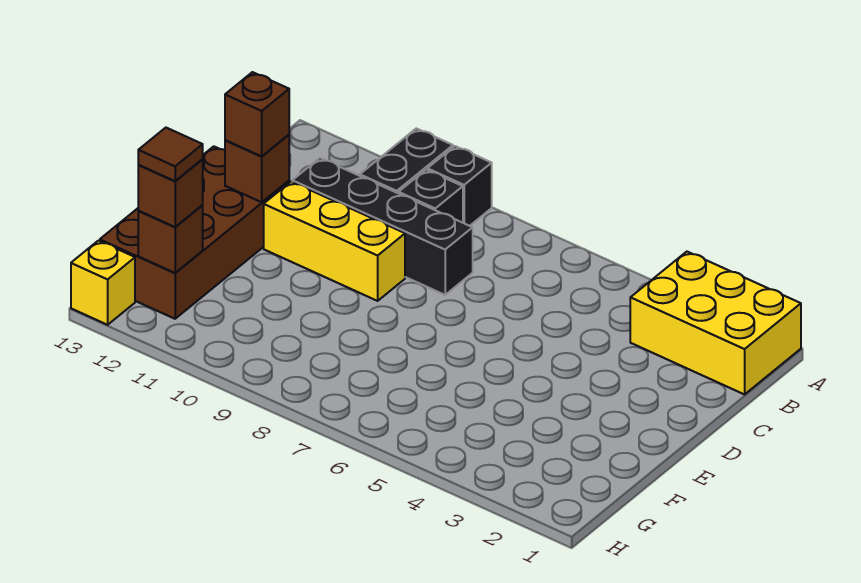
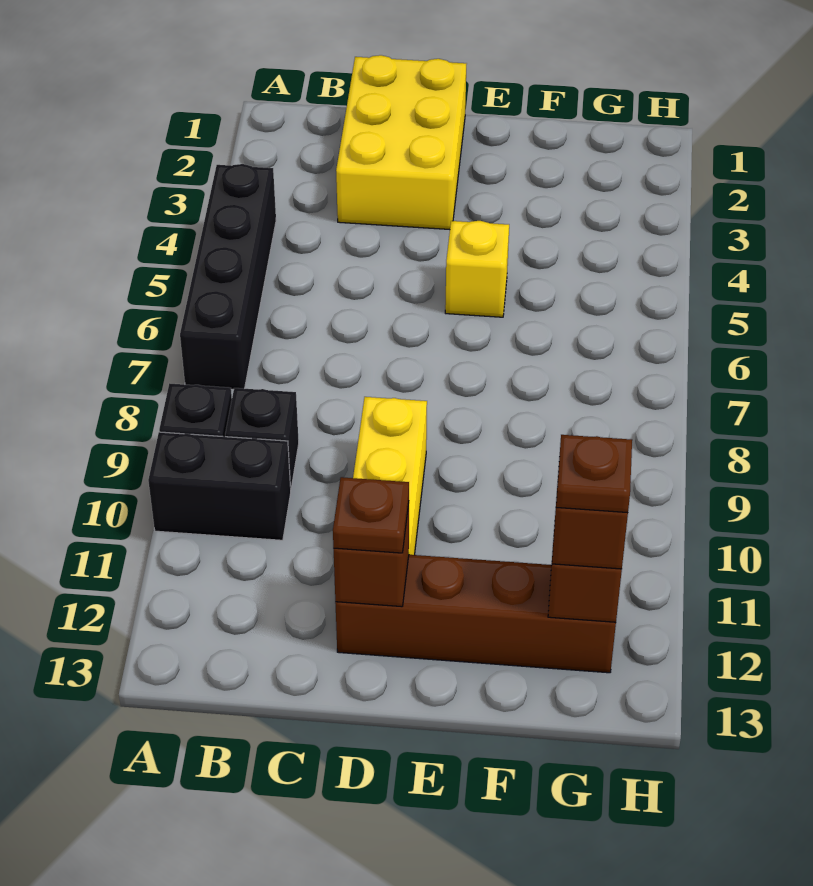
yellow 2x3 brick [630,252,801,394] -> yellow 2x3 brick moved to [336,55,466,229]
black 1x4 brick [292,158,473,295] -> black 1x4 brick moved to [180,164,276,390]
brown 2x4 brick [100,146,289,319] -> brown 1x4 brick [335,555,616,673]
brown 1x1 brick [225,72,289,157] -> brown 1x1 plate [333,477,409,553]
brown 1x1 tile [138,128,203,181] -> brown 1x1 plate [556,435,632,513]
yellow 1x1 brick [71,241,135,325] -> yellow 1x1 brick moved to [445,221,509,317]

